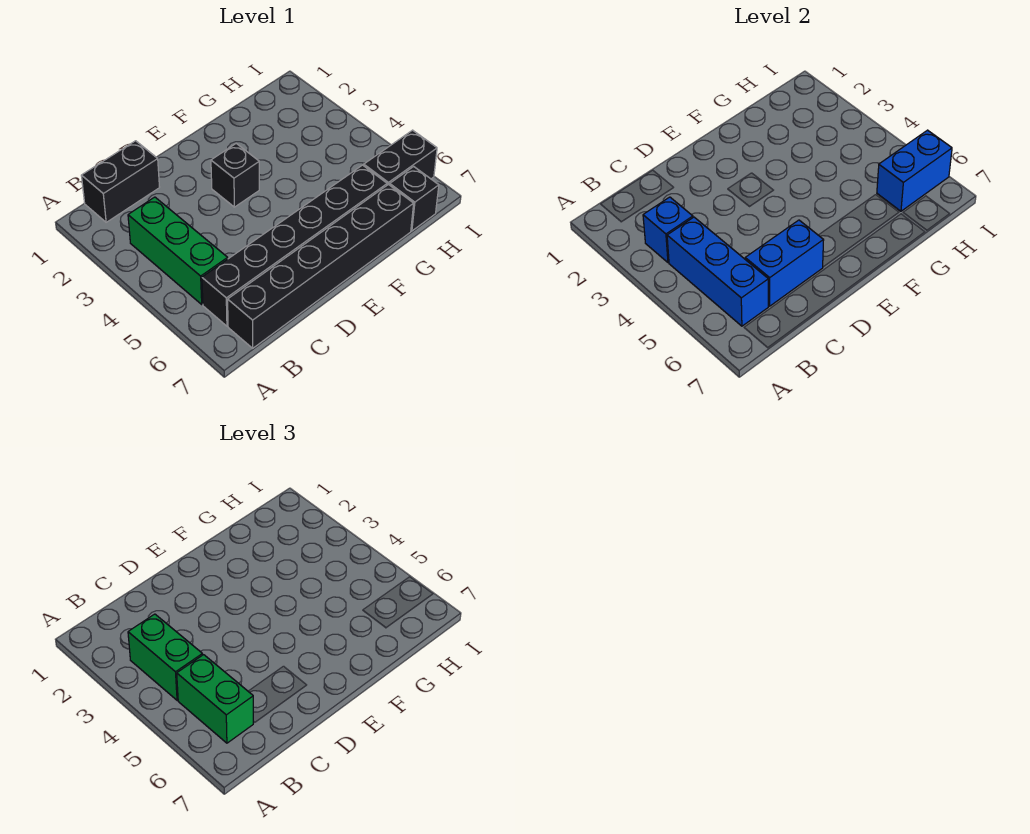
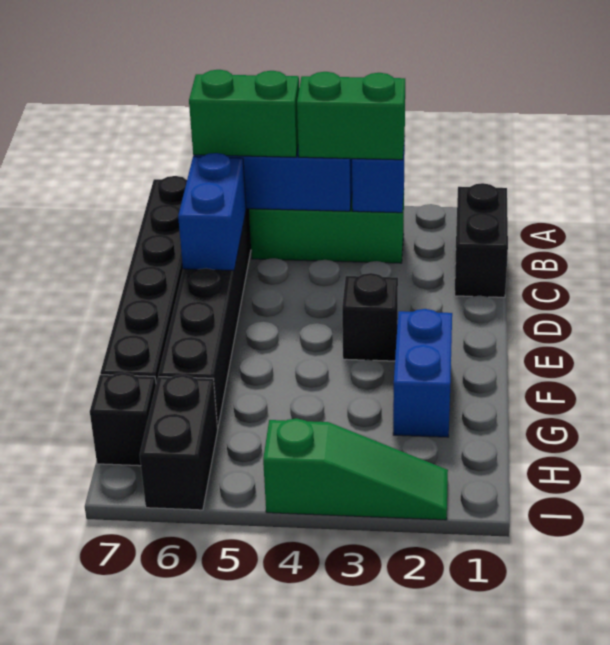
blue 1x2 brick [877,130,952,211] -> blue 1x2 brick moved to [393,309,452,437]
none -> green 1x3 slope [263,418,448,520]

